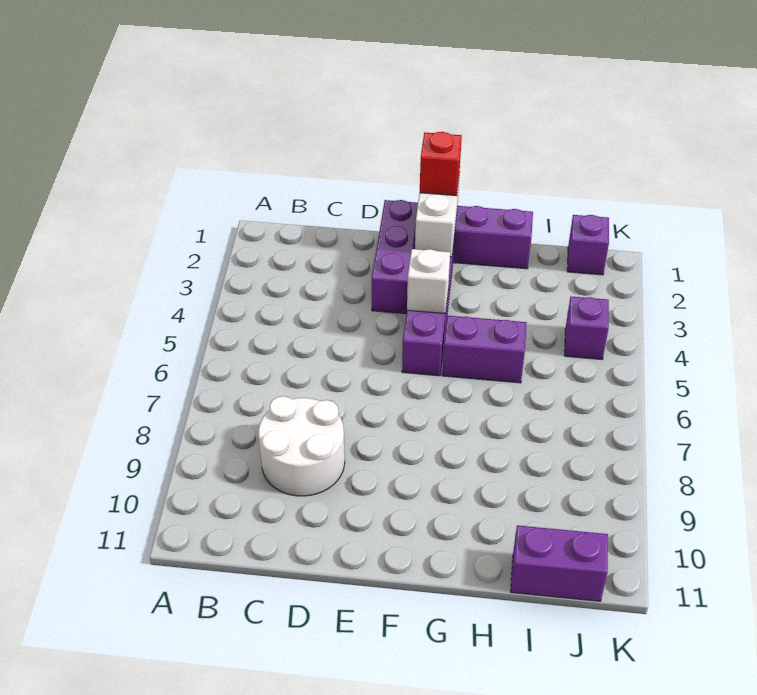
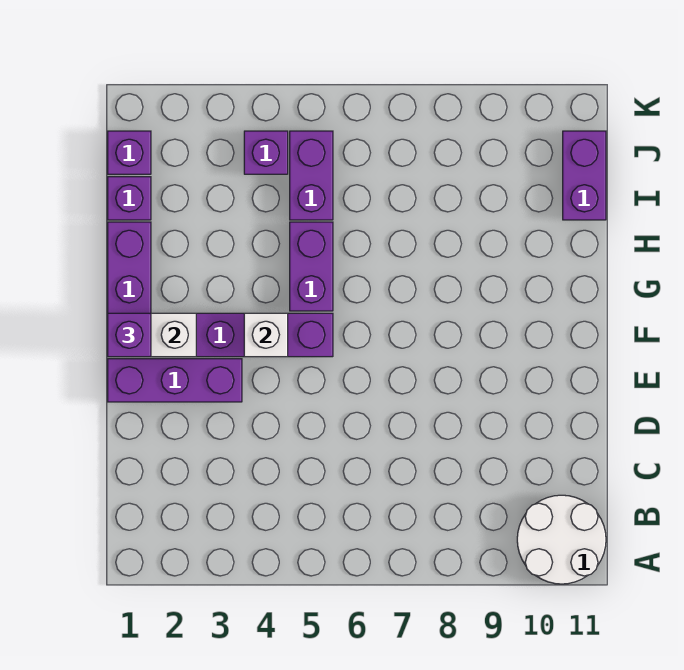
white 2x2 round brick [258,396,345,496] -> white 2x2 round brick moved to [517,495,606,584]
red 1x1 brick [420,132,462,196] -> purple 1x1 brick [108,313,151,357]
none -> purple 1x1 brick [108,177,151,220]
none -> purple 1x2 brick [290,131,333,220]

